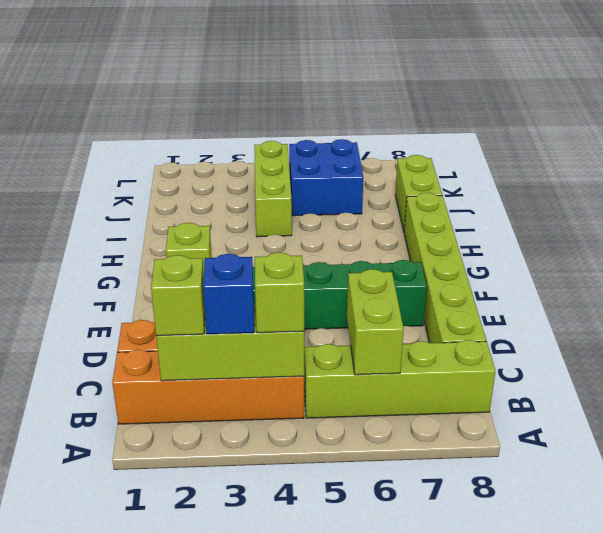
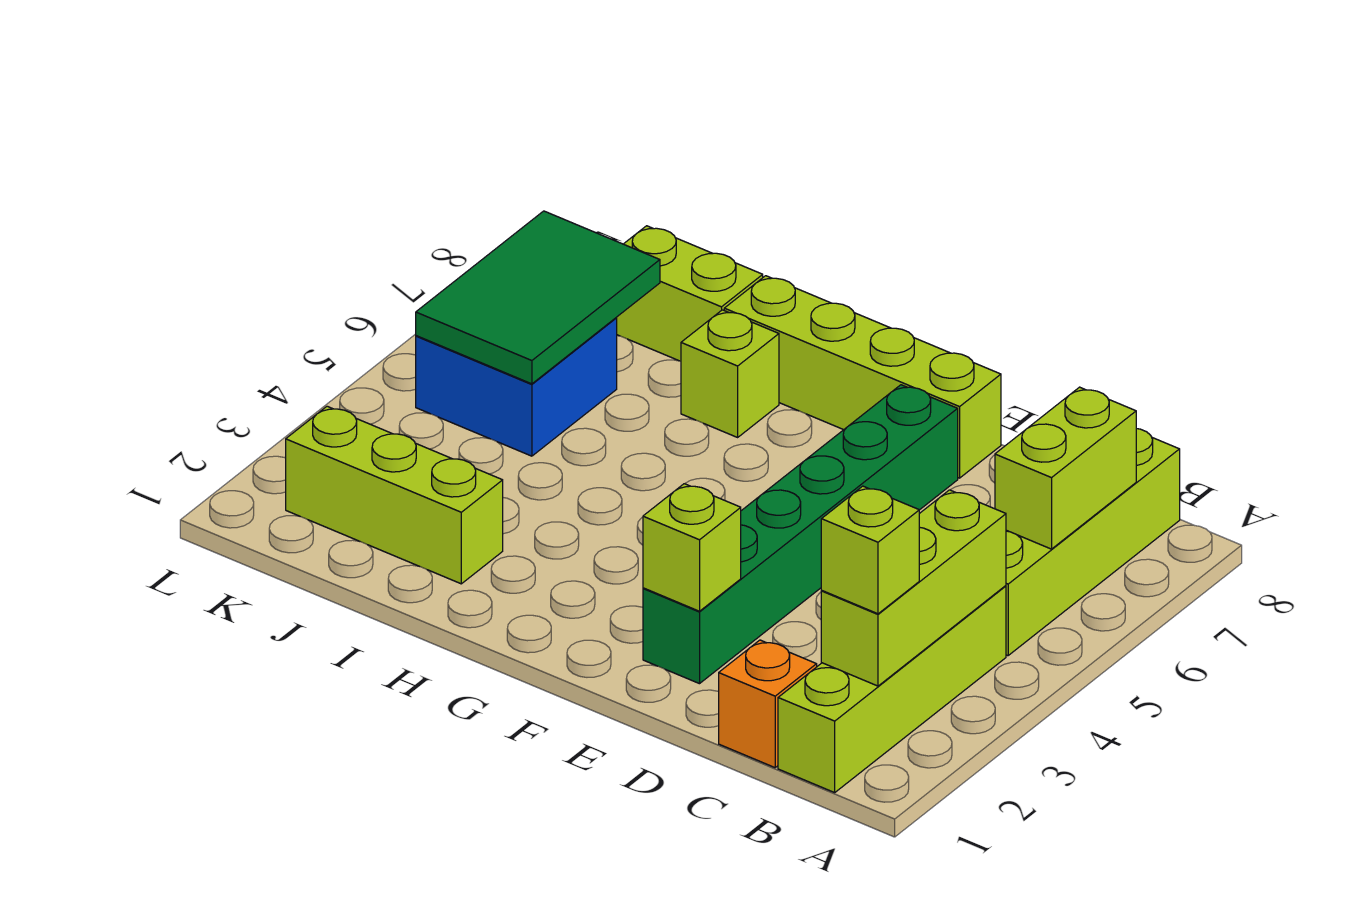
orange 1x4 brick [112,350,304,424] -> lime 1x4 brick [778,586,1006,793]
blue 1x1 brick [203,254,254,334] -> none
lime 1x1 brick [255,252,304,333] -> lime 1x1 brick moved to [681,310,779,437]
lime 1x2 brick [347,269,404,375] -> lime 1x2 brick turned to [995,387,1136,549]
lime 1x6 brick [404,193,486,343] -> lime 1x4 brick [724,276,1001,478]
lime 1x3 brick [254,141,292,237] -> lime 1x3 brick moved to [286,406,503,584]
none -> green 2x3 tile [416,211,660,384]

